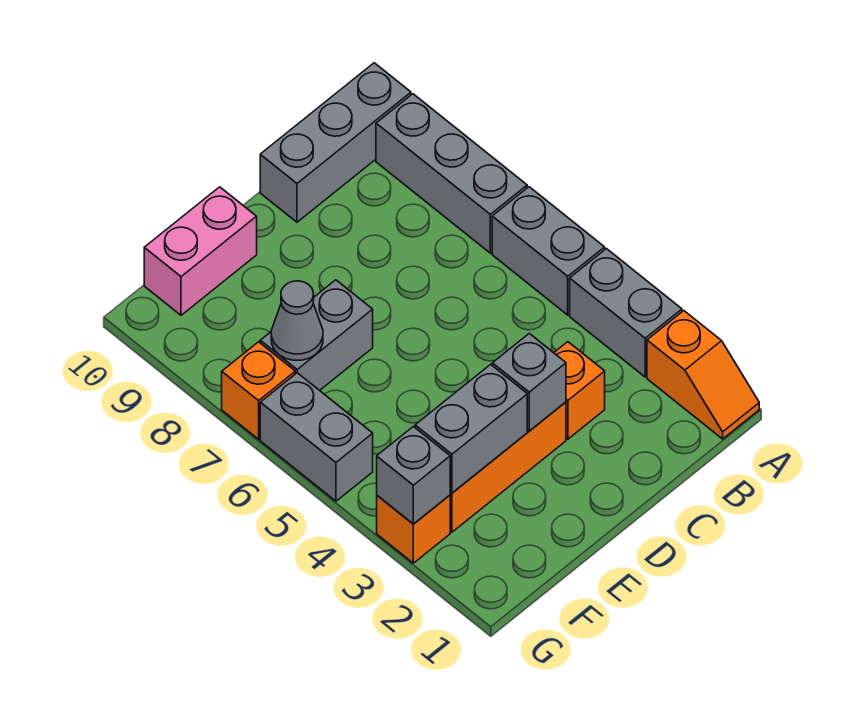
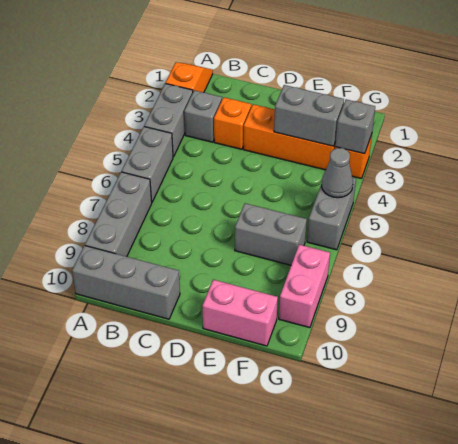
grey 1x1 brick [492,333,566,431] -> grey 1x1 brick moved to [184,90,222,142]
grey 1x1 cone [271,281,323,360] -> grey 1x1 cone moved to [322,148,353,198]
orange 1x1 brick [222,342,295,439] -> none
none -> pink 1x2 brick [279,245,330,328]

